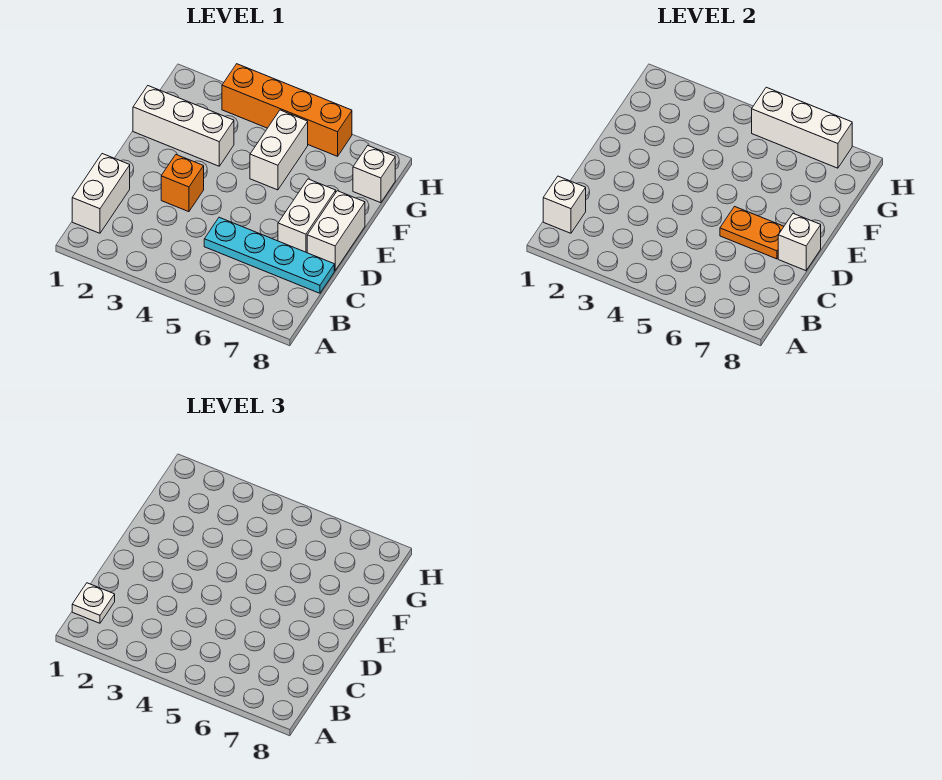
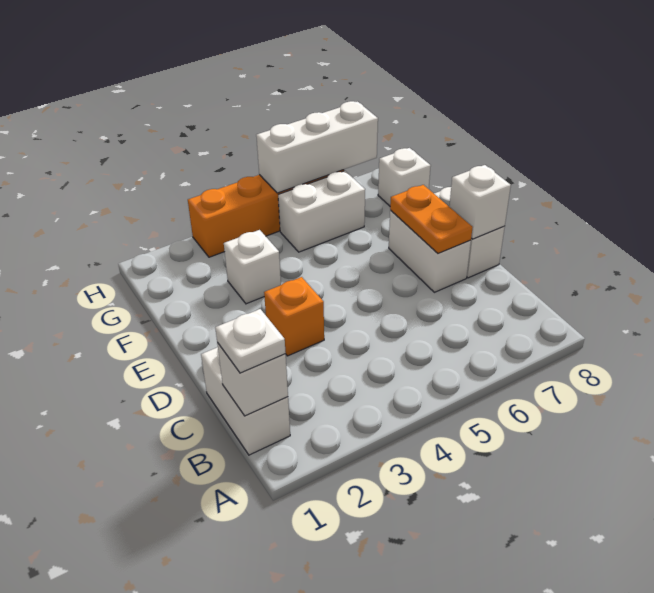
cyan 1x4 plate [204,217,334,293] -> none
orange 1x2 plate [720,207,784,259] -> orange 1x2 plate turned to [390,185,473,254]
white 1x3 brick [133,86,234,166] -> white 1x1 brick [224,230,281,304]
white 1x2 brick [250,110,308,190] -> white 1x2 brick turned to [278,171,365,252]

